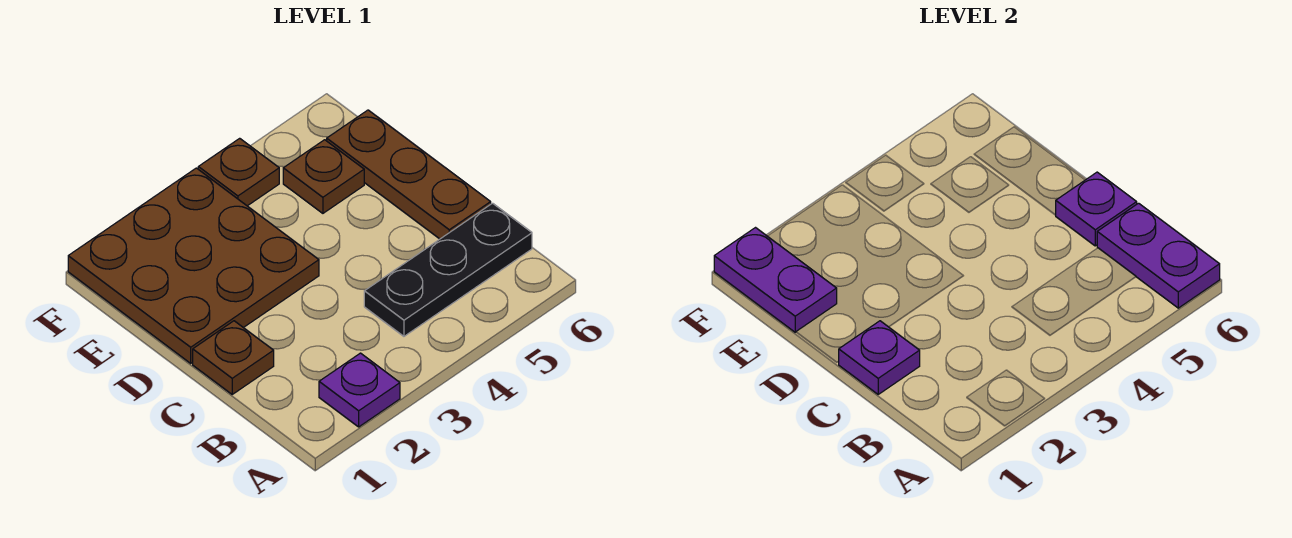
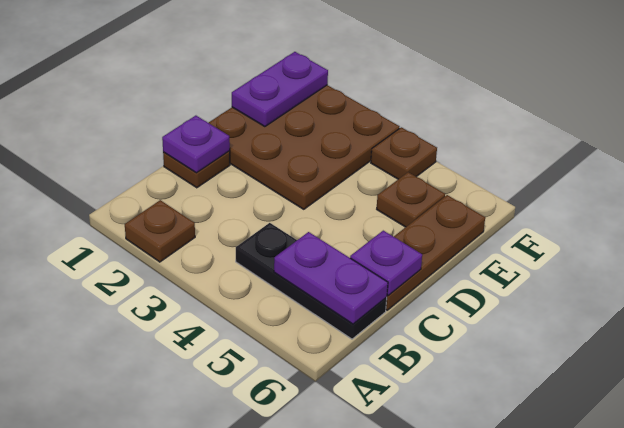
purple 1x1 plate [319,353,400,427] -> brown 1x1 plate [125,200,195,262]
purple 1x2 plate [1097,203,1220,308] -> purple 1x2 plate turned to [274,232,388,324]

